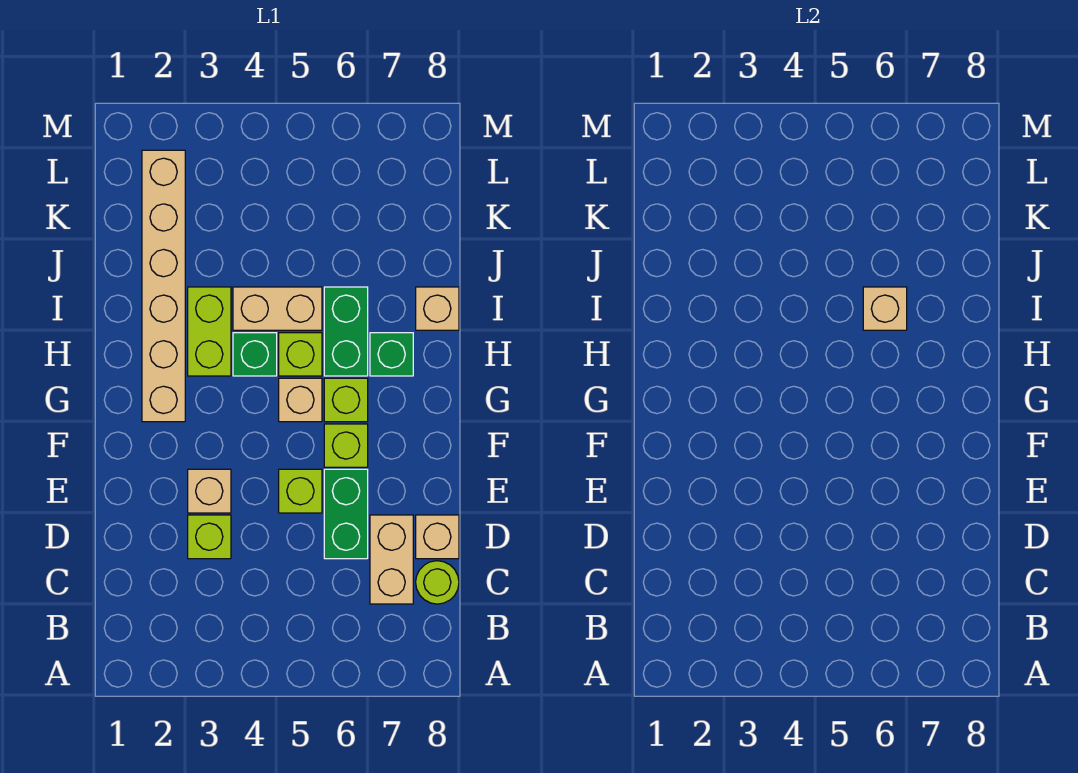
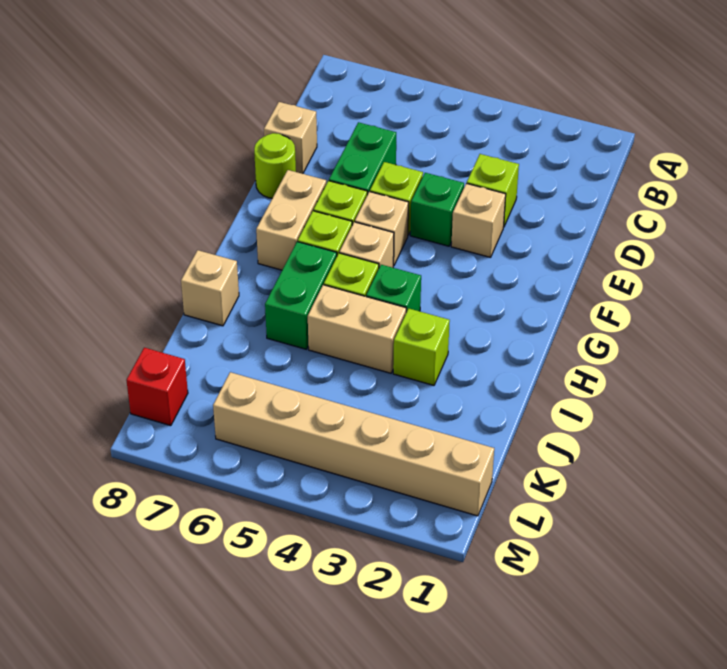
tan 1x2 brick [370,515,413,604] -> tan 1x2 brick moved to [256,170,326,270]
lime 1x1 round brick [416,561,459,604] -> lime 1x1 round brick moved to [254,133,296,198]
tan 1x6 brick [142,150,185,422] -> tan 1x6 brick turned to [213,372,494,516]
lime 1x2 brick [188,287,231,376] -> lime 1x1 brick [393,309,450,385]
green 1x1 brick [370,333,413,376] -> green 1x1 brick moved to [410,173,464,246]
tan 1x1 brick [863,287,907,330] -> tan 1x1 brick moved to [355,192,409,266]
none -> red 1x1 brick [126,348,188,426]

